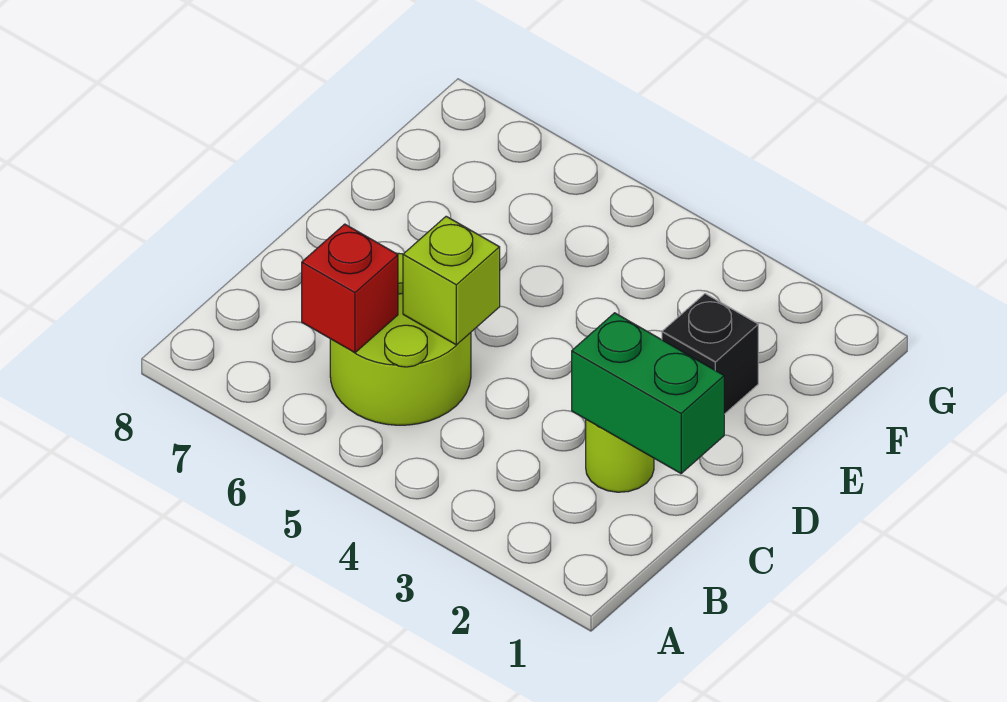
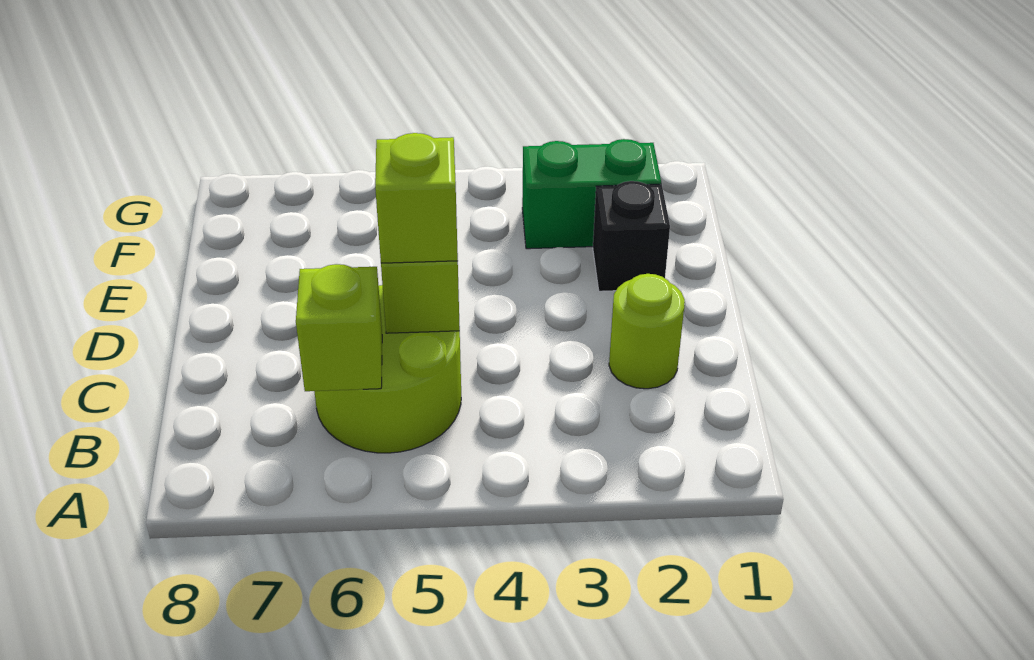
red 1x1 brick [302,224,398,353] -> lime 1x1 brick [296,264,382,391]
green 1x2 brick [572,313,724,473] -> green 1x2 brick moved to [522,139,661,249]
none -> lime 1x1 brick [375,133,458,263]

